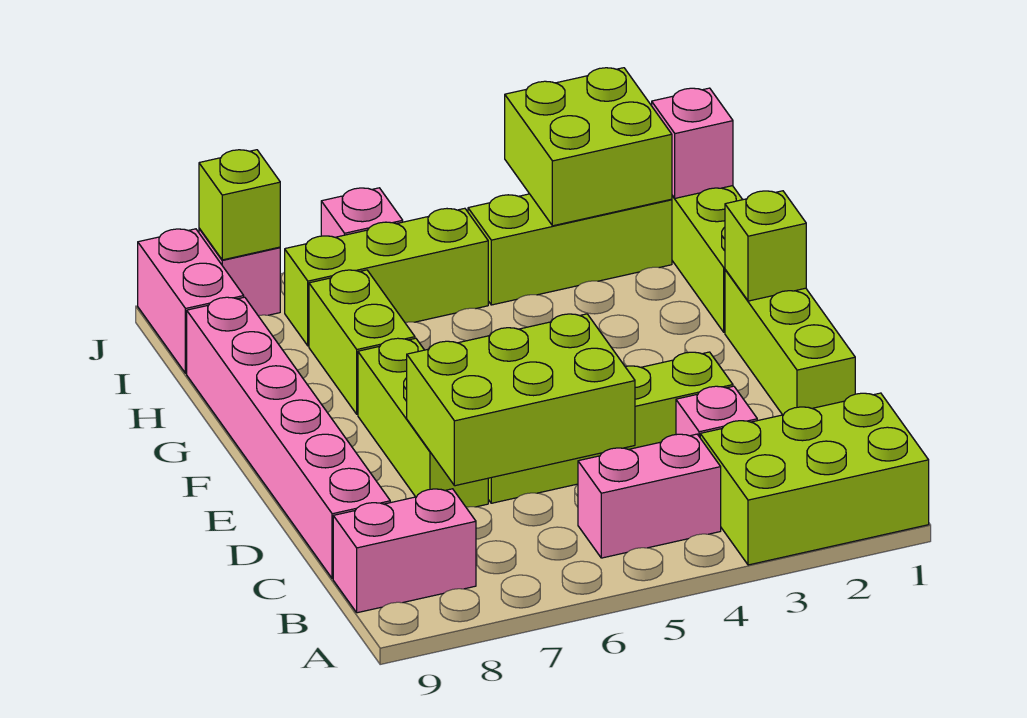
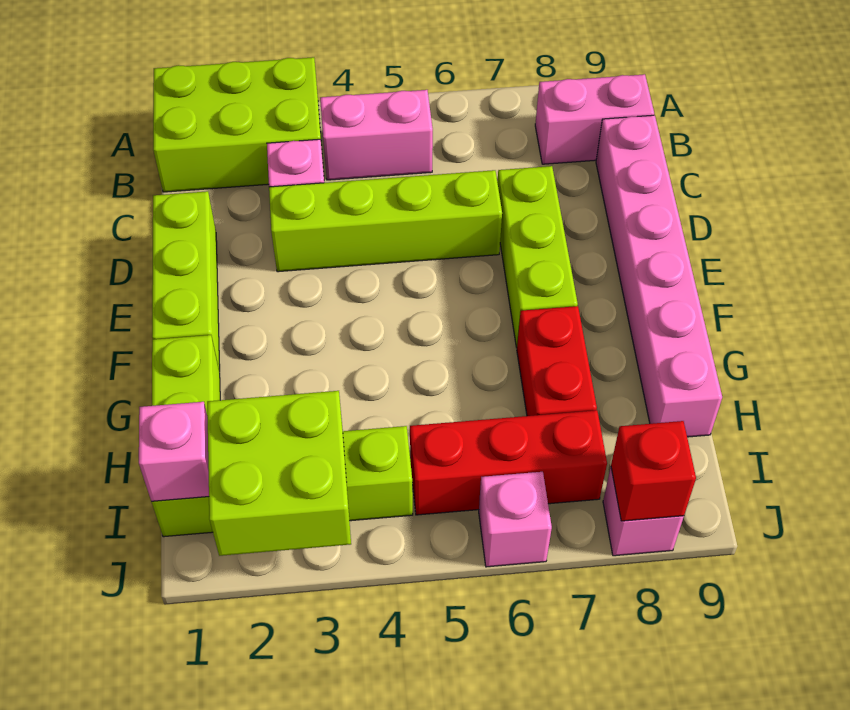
lime 2x3 brick [407,314,635,486] -> none
lime 1x1 brick [725,191,806,301] -> none
lime 1x2 brick [309,270,415,414] -> red 1x2 brick [517,306,597,416]
lime 1x3 brick [285,208,488,346] -> red 1x3 brick [410,410,607,515]
pink 1x2 brick [138,229,244,373] -> none
lime 1x1 brick [199,150,280,260] -> red 1x1 brick [611,421,696,521]

